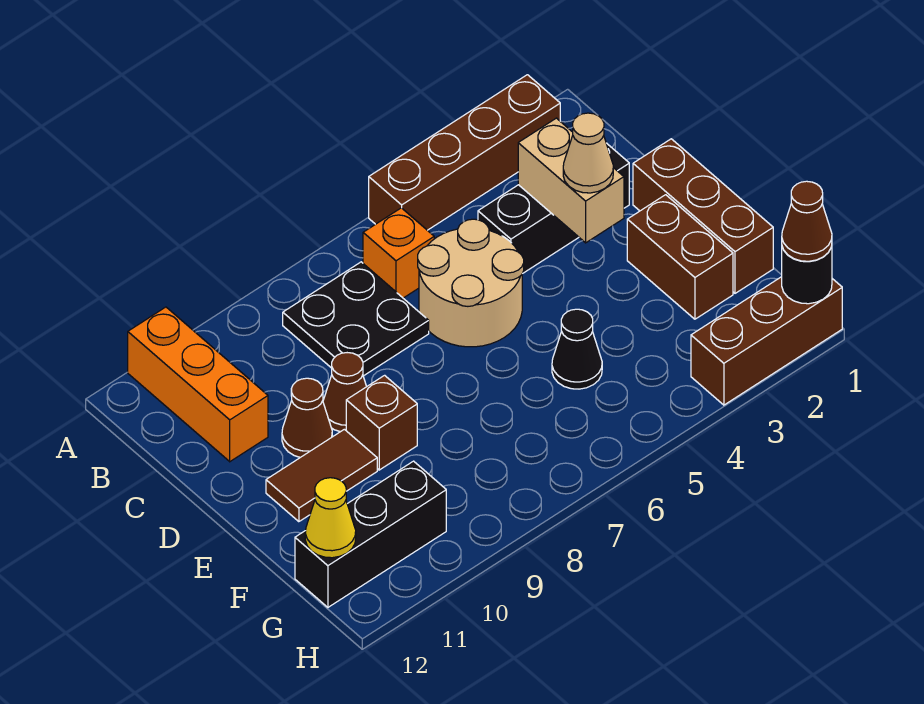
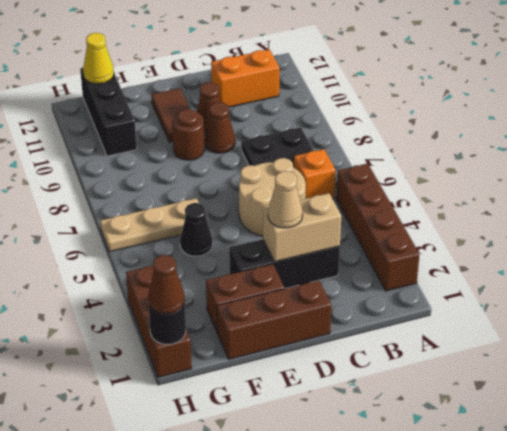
orange 1x3 brick [128,307,268,462] -> orange 1x2 brick [211,49,280,107]
black 1x3 brick [478,143,629,273] -> black 1x3 brick turned to [229,239,340,289]
brown 1x1 brick [346,375,417,470] -> brown 1x1 round brick [172,109,204,160]
none -> tan 1x3 plate [100,198,199,252]

